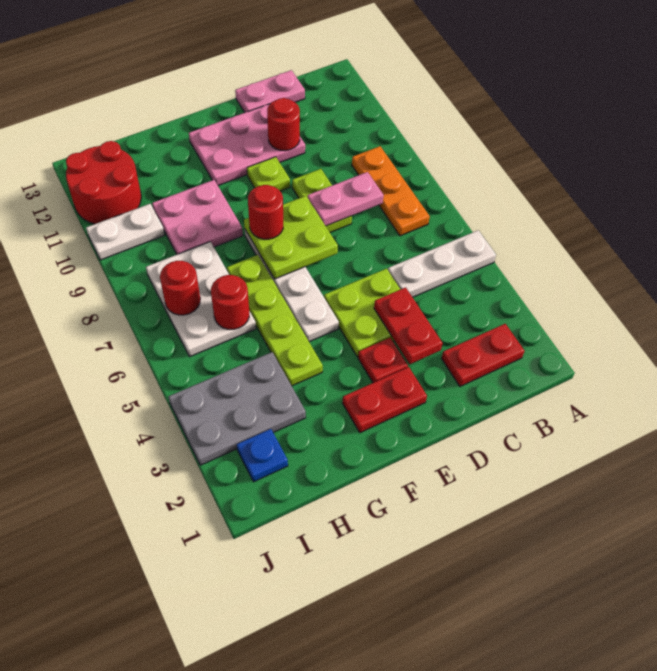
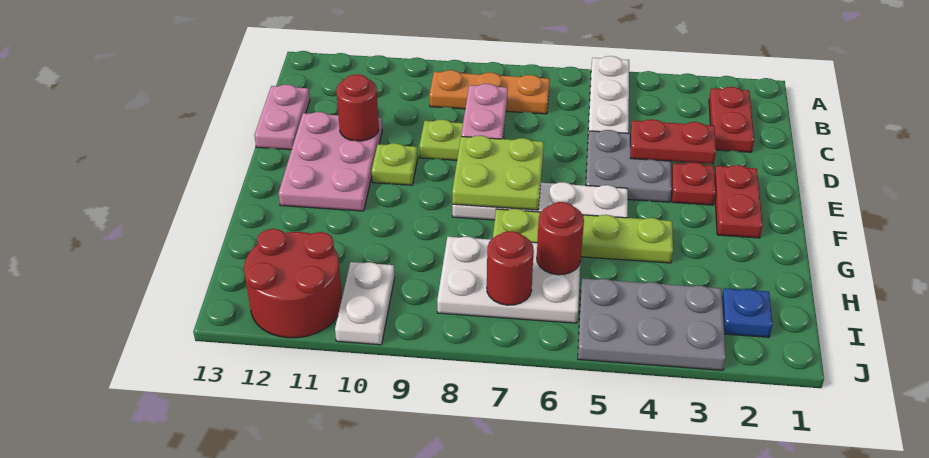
lime 2x2 plate [324,269,400,357] -> grey 2x2 plate [586,130,672,202]
red 1x1 round brick [248,185,283,239] -> none
pink 2x2 plate [152,180,243,254] -> none
grey 2x3 plate [168,352,306,465] -> grey 2x3 plate turned to [578,278,726,370]

